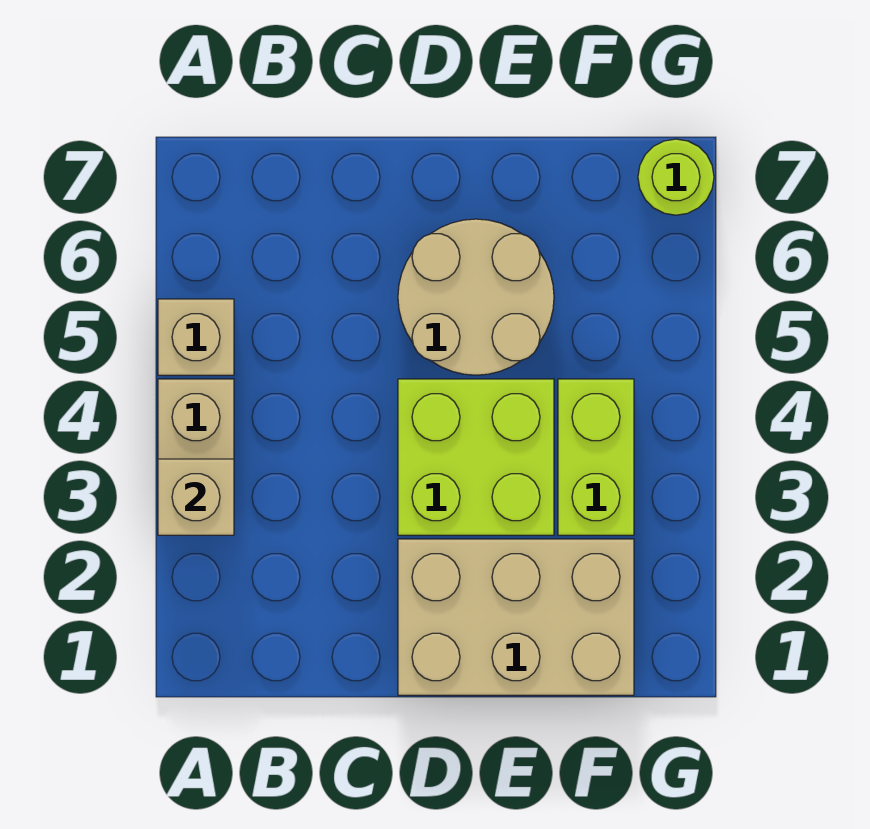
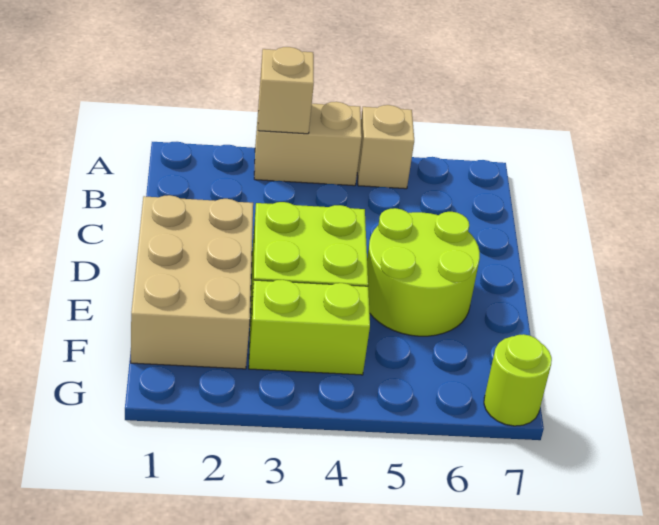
tan 2x2 round brick [398,219,554,375] -> lime 2x2 round brick [367,208,480,336]

